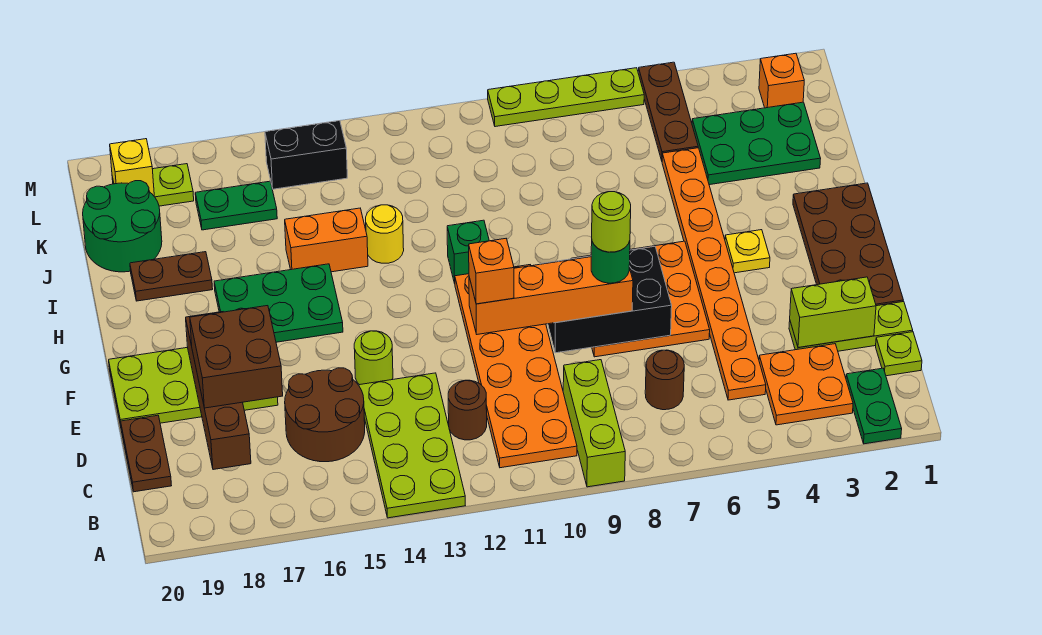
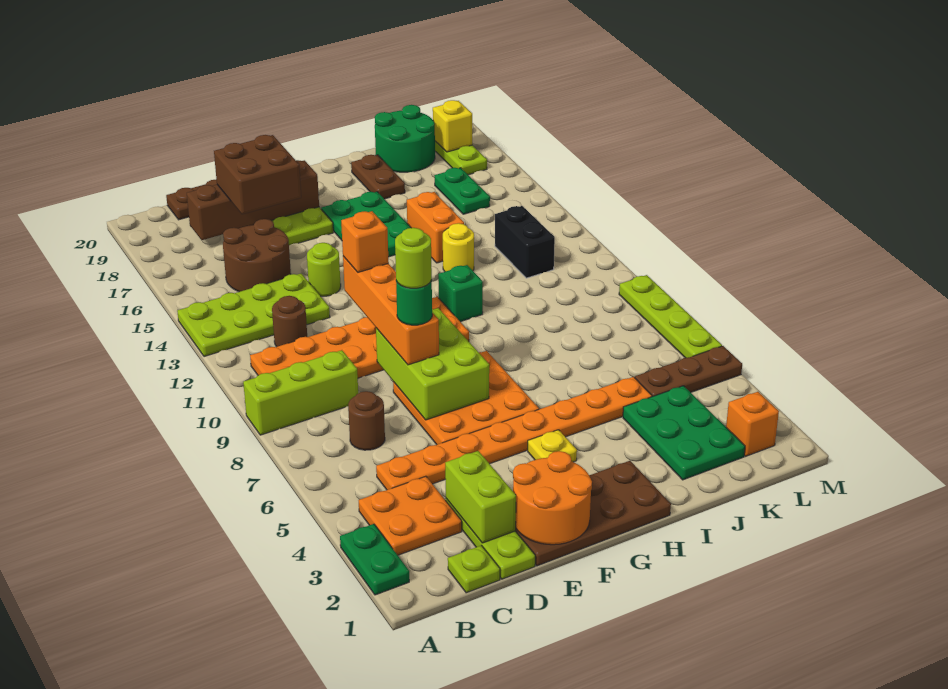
green 1x2 plate [846,368,902,444] -> green 1x2 plate turned to [340,524,409,595]
none -> orange 2x2 round brick [513,451,592,545]
black 2x3 brick [541,246,672,353] -> lime 2x3 brick [376,308,489,420]
black 1x2 brick [265,121,347,189] -> black 1x2 brick moved to [495,206,555,278]

